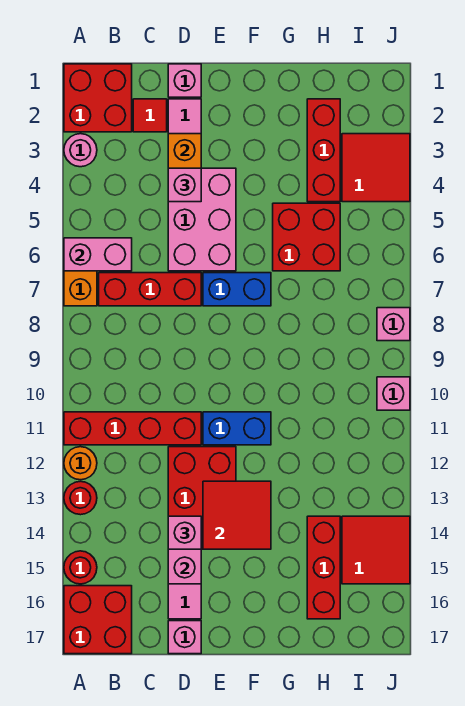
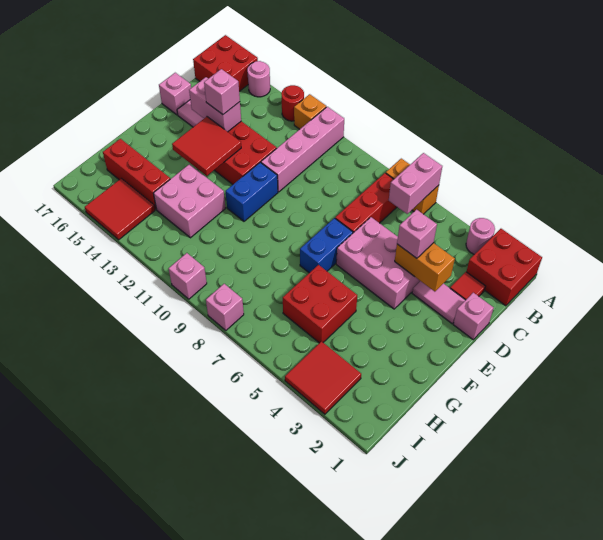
red 1x4 brick [64,412,201,445] -> pink 1x4 brick [261,107,344,192]
orange 1x1 round brick [64,447,97,480] -> orange 1x1 brick [294,94,326,129]
red 1x1 round brick [64,551,97,584] -> pink 1x1 round brick [247,61,270,97]
none -> pink 2x2 brick [153,164,226,238]
red 1x3 brick [307,99,340,202] -> none

